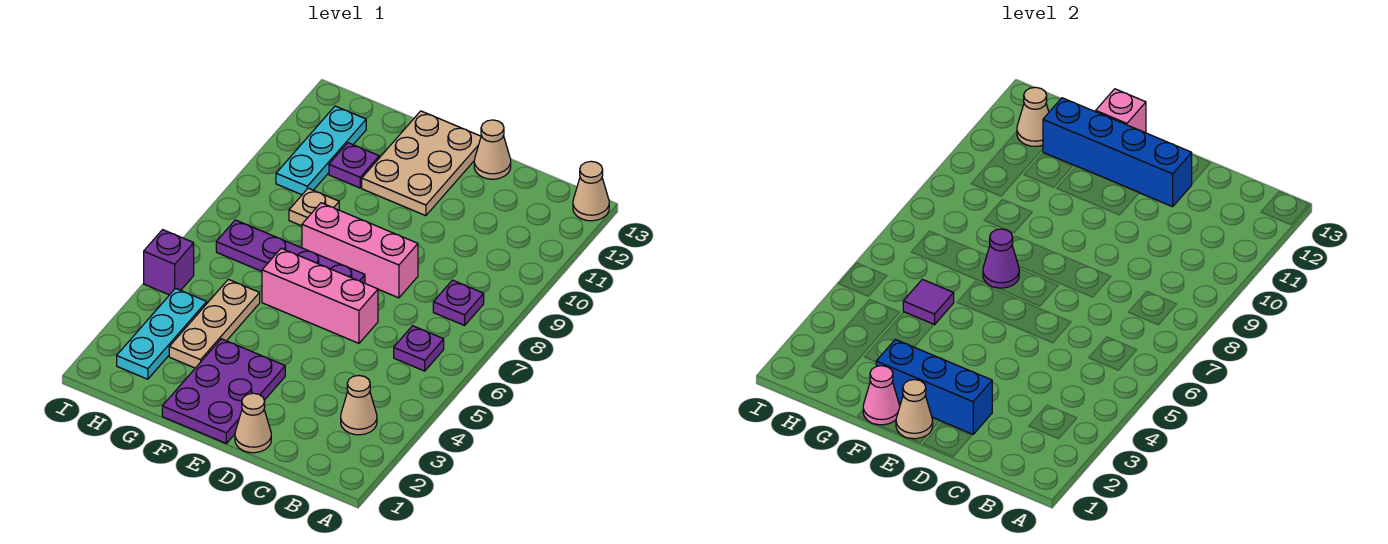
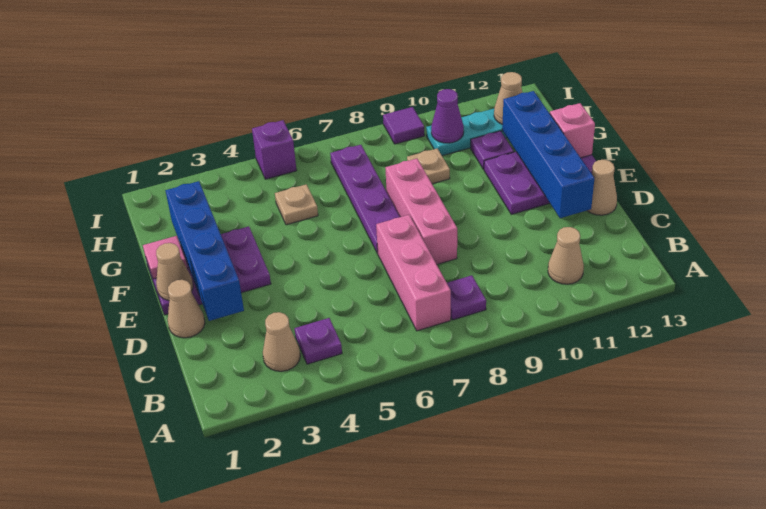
tan 1x1 cone [573,161,609,221] -> tan 1x1 cone moved to [548,227,584,284]
purple 1x1 plate [394,326,444,371] -> purple 1x1 plate moved to [295,318,342,364]
blue 1x3 brick [876,339,992,434] -> blue 1x4 brick [165,181,244,321]
pink 1x3 brick [262,248,378,343] -> pink 1x3 brick moved to [376,215,451,331]
tan 2x3 plate [362,111,481,216] -> purple 2x3 plate [484,152,596,214]
pink 1x1 cone [863,366,900,425] -> pink 1x1 tile [143,236,188,279]
purple 1x1 cone [983,229,1019,288] -> purple 1x1 cone moved to [431,89,464,143]
tan 1x3 plate [169,279,260,368] -> tan 1x1 plate [275,184,318,225]
purple 1x1 tile [903,279,954,325] -> purple 1x1 tile moved to [383,107,425,144]
cyan 1x3 plate [117,288,207,379] -> none

